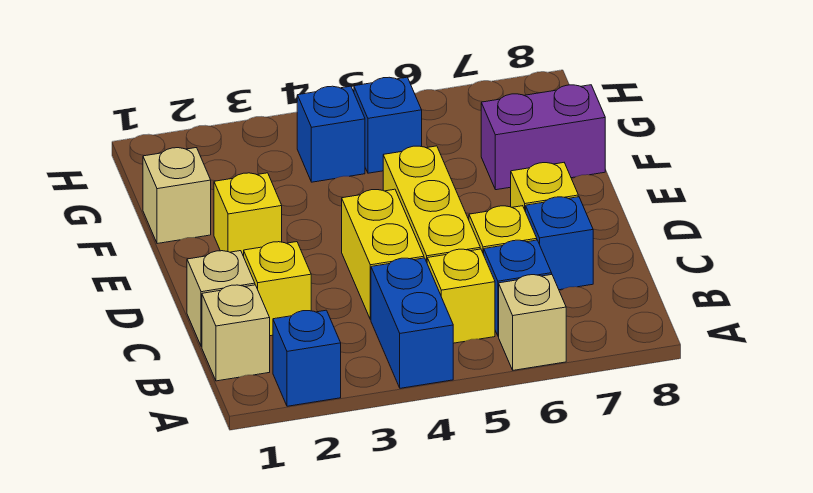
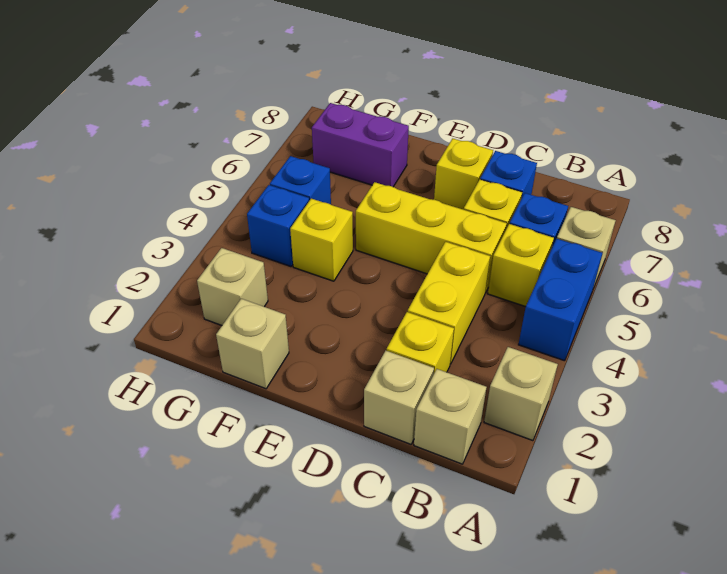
blue 1x1 brick [273,310,341,406] -> tan 1x1 brick [484,347,558,441]
blue 1x2 brick [371,258,453,388] -> blue 1x2 brick turned to [518,239,603,361]
yellow 1x2 brick [342,189,424,320] -> yellow 1x2 brick turned to [408,242,490,364]
yellow 1x1 brick [214,173,282,256] -> yellow 1x1 brick moved to [290,199,353,281]
purple 1x2 brick [481,85,605,190] -> purple 1x2 brick turned to [312,103,409,187]
none -> tan 1x1 brick [197,248,268,326]

